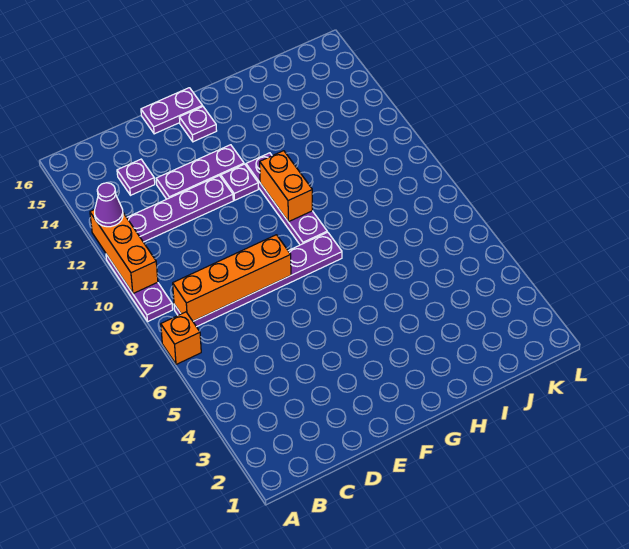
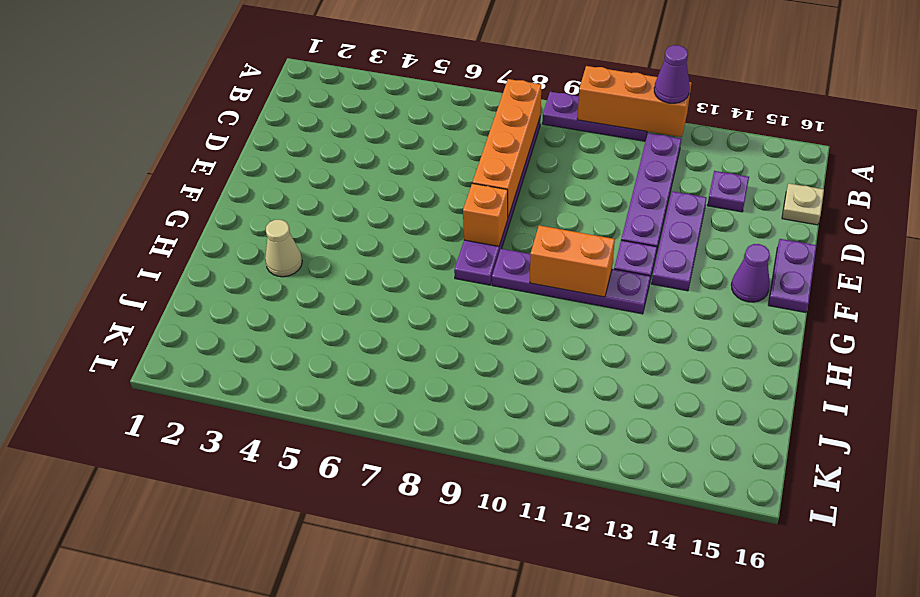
orange 1x1 brick [161,312,201,364] -> orange 1x1 brick moved to [463,183,508,246]
none -> tan 1x1 plate [782,183,824,225]
purple 1x1 plate [179,107,217,142] -> purple 1x1 cone [731,244,770,302]
none -> tan 1x1 cone [265,220,302,277]

